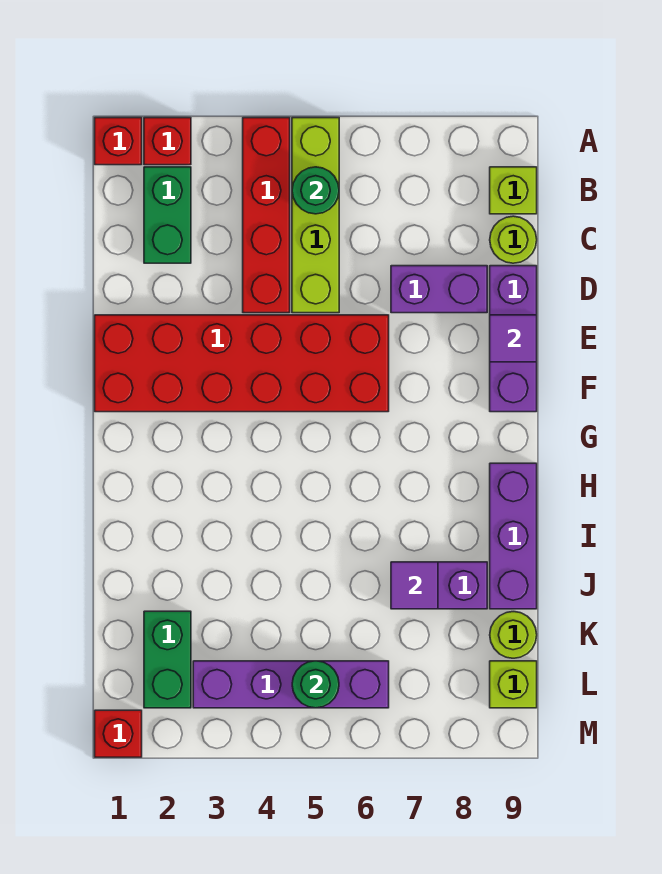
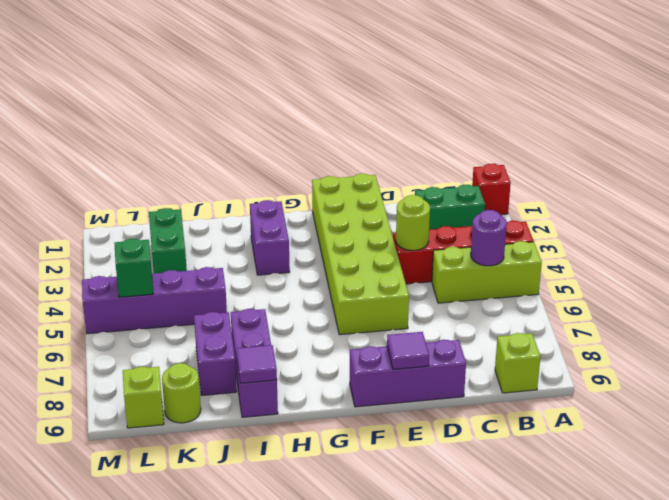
red 1x1 brick [144,118,191,165] -> none
lime 1x4 brick [292,118,339,313] -> lime 1x3 brick [432,241,542,303]
green 1x1 round brick [292,167,339,214] -> purple 1x1 round brick [471,210,507,266]
lime 1x1 round brick [490,216,537,263] -> lime 1x1 round brick moved to [396,195,430,250]
purple 1x2 brick [391,266,487,313] -> purple 1x2 brick moved to [250,200,290,275]
red 2x6 brick [95,315,389,412] -> lime 2x6 brick [312,174,409,335]
purple 1x3 brick [490,463,537,609] -> purple 1x3 brick turned to [231,309,278,417]
purple 1x1 tile [391,562,438,609] -> purple 1x1 tile moved to [237,345,277,383]
green 1x2 brick [144,611,191,708] -> green 1x2 brick turned to [149,208,187,274]
purple 1x4 brick [193,661,389,708] -> purple 1x4 brick turned to [82,267,227,334]
green 1x1 round brick [292,661,339,708] -> green 1x1 brick [114,239,153,297]
red 1x1 brick [95,710,142,757] -> none

